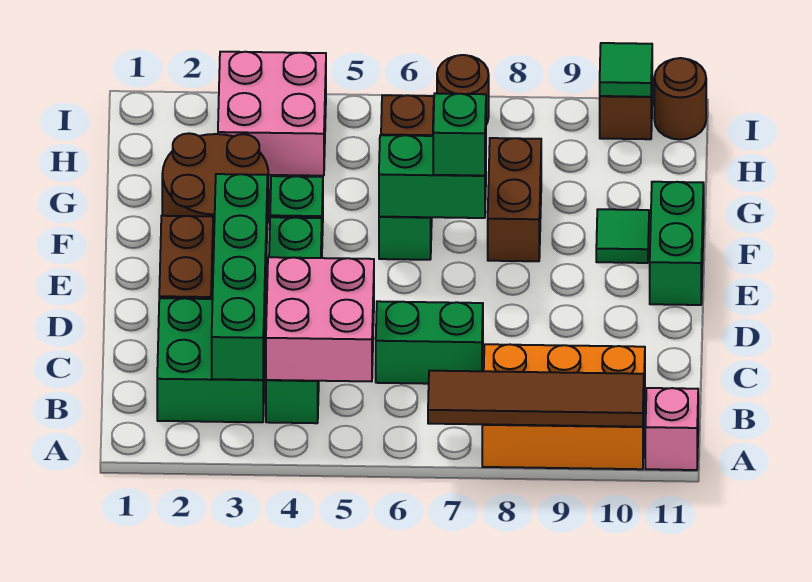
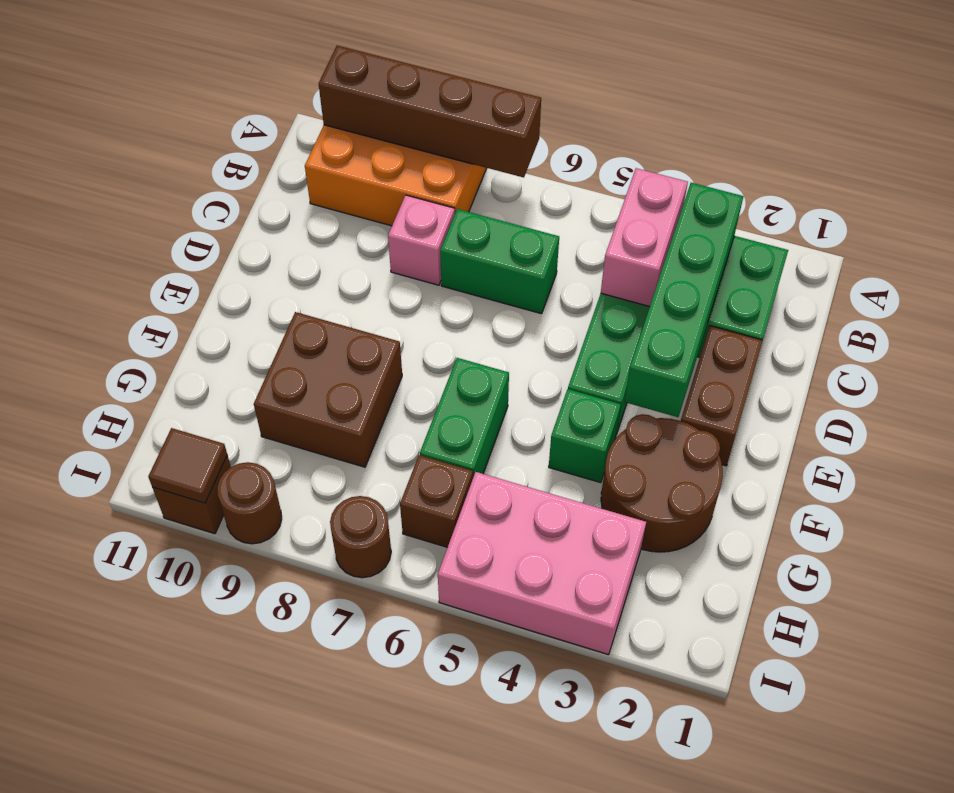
brown 1x4 tile [428,371,644,427] -> brown 1x4 brick [319,46,541,178]
pink 1x1 brick [645,388,698,470] -> pink 1x1 brick moved to [388,195,455,285]
pink 2x2 brick [266,257,374,381] -> pink 1x2 brick [601,168,688,307]
green 1x2 brick [650,182,704,305] -> none
green 1x2 brick [379,135,486,218] -> none
green 1x1 brick [433,93,486,176] -> none
brown 1x2 brick [488,138,541,261] -> brown 2x2 brick [254,312,402,467]
green 1x1 tile [596,209,649,263] -> none
pink 2x2 brick [218,52,326,176] -> pink 2x3 brick [438,472,646,655]
green 1x1 tile [600,43,652,97] -> brown 1x1 tile [148,428,227,503]
brown 1x1 round brick [654,58,706,140] -> brown 1x1 round brick moved to [217,462,282,544]

